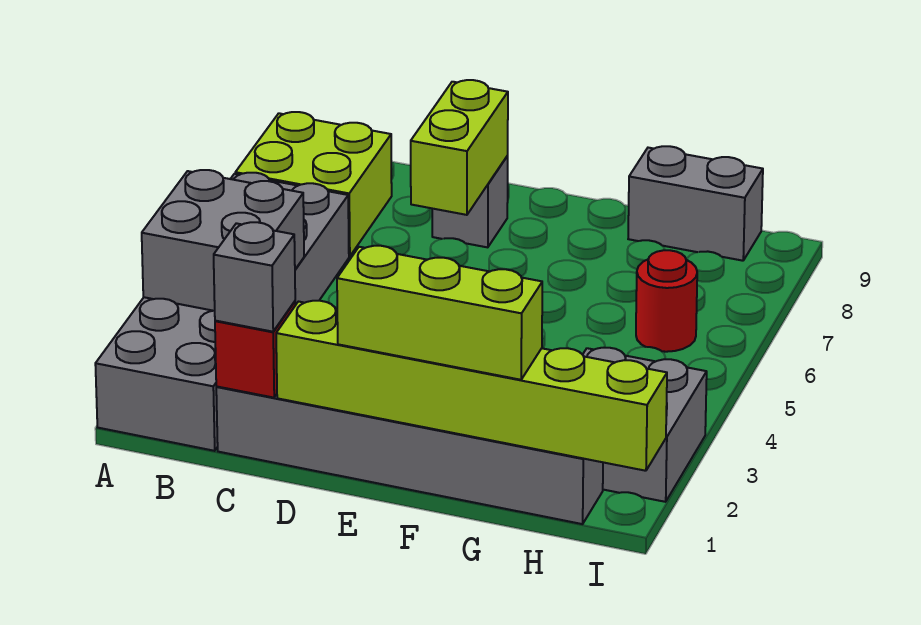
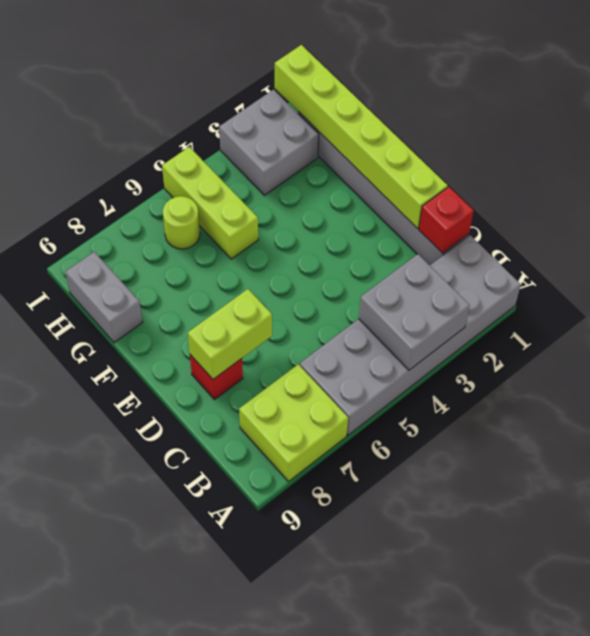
grey 1x1 brick [214,222,295,332] -> none
grey 1x1 brick [432,156,508,247] -> red 1x1 brick [190,355,243,399]
lime 1x3 brick [337,246,542,380] -> lime 1x3 brick moved to [162,147,258,259]
red 1x1 round brick [636,250,697,352] -> lime 1x1 round brick [163,196,200,249]

